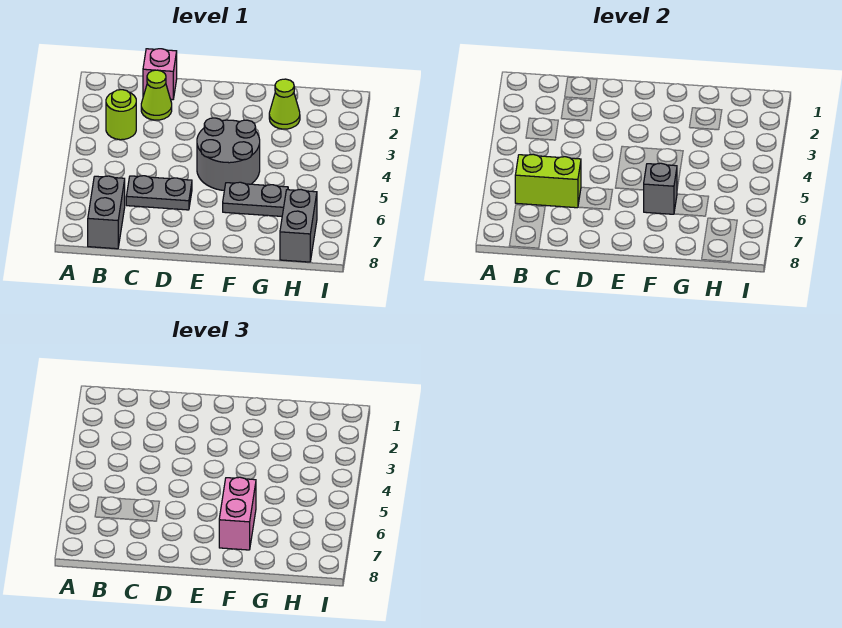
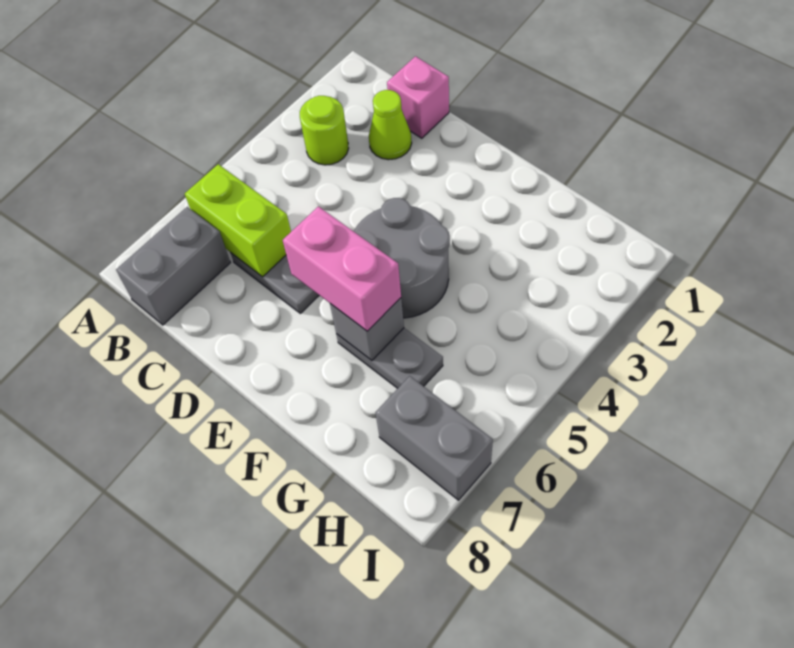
pink 1x2 brick [219,477,256,550] -> pink 1x2 brick turned to [283,206,401,331]
lime 1x1 cone [269,79,300,129] -> none
grey 1x2 brick [280,190,317,262] -> grey 1x2 brick turned to [375,376,493,500]

